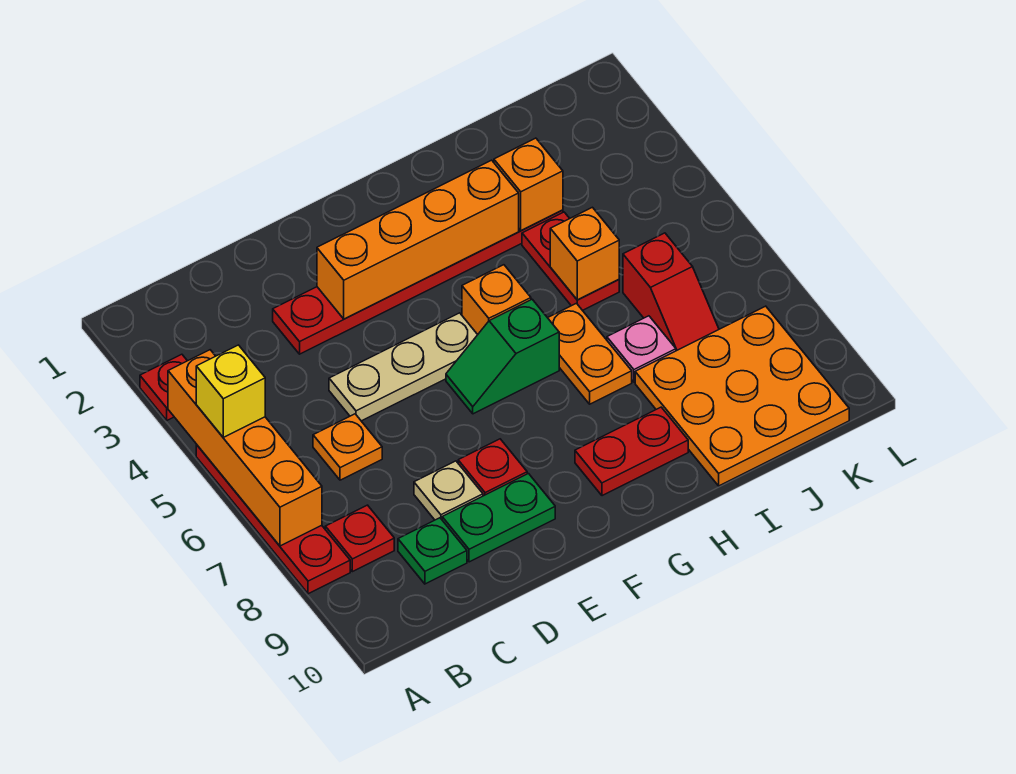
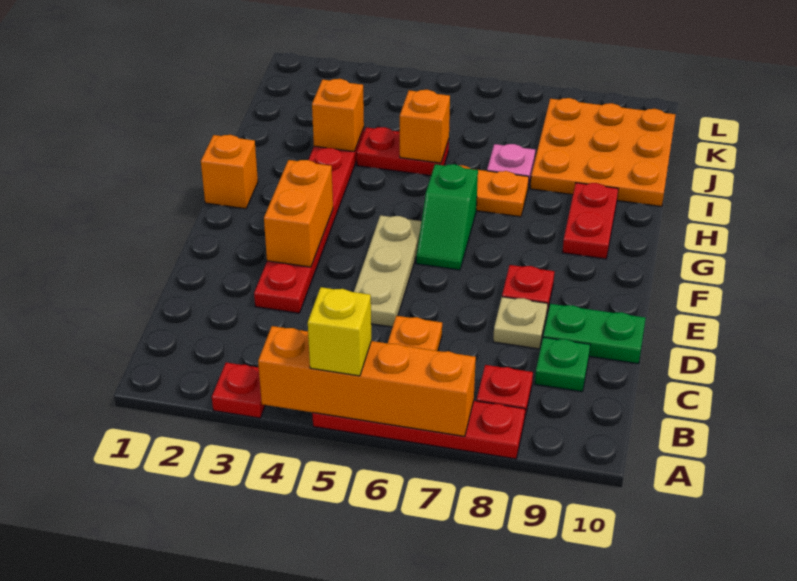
green 1x2 plate [442,474,555,562] -> green 1x2 plate turned to [543,304,646,364]
orange 1x4 brick [317,160,519,319] -> orange 1x2 brick [264,160,333,267]
orange 1x1 brick [462,265,531,335] -> orange 1x1 brick moved to [201,135,258,209]
red 1x2 slope [623,233,719,351] -> none

